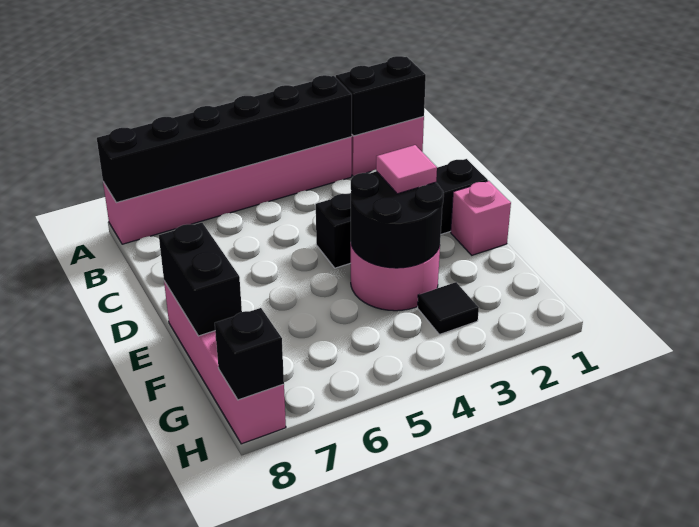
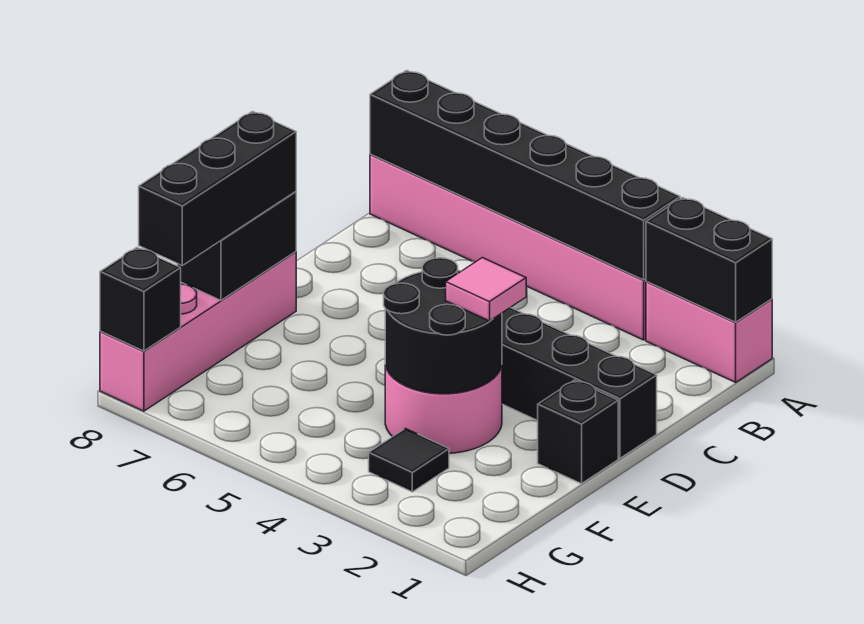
pink 1x1 brick [451,181,511,255] -> black 1x1 brick [538,380,618,484]
none -> black 1x3 brick [139,112,296,266]

